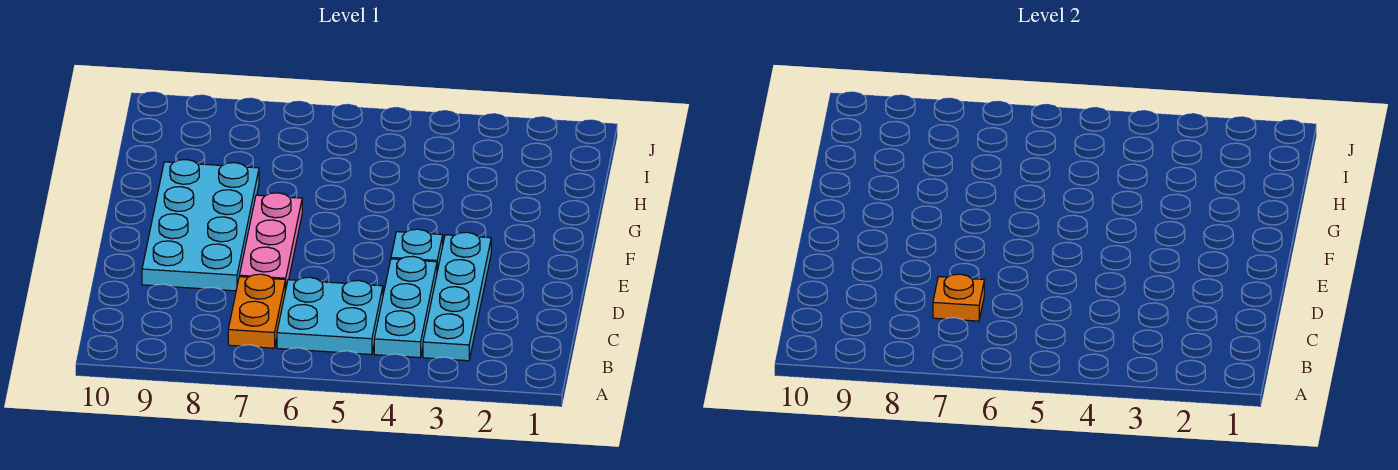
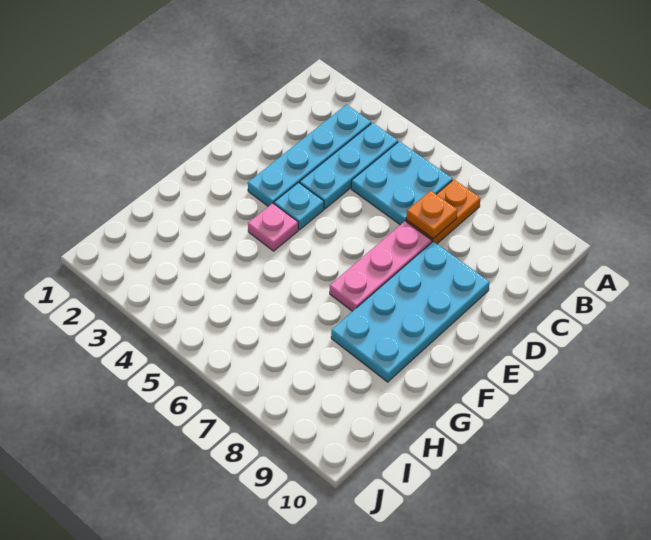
none -> pink 1x1 plate [248,203,298,251]

